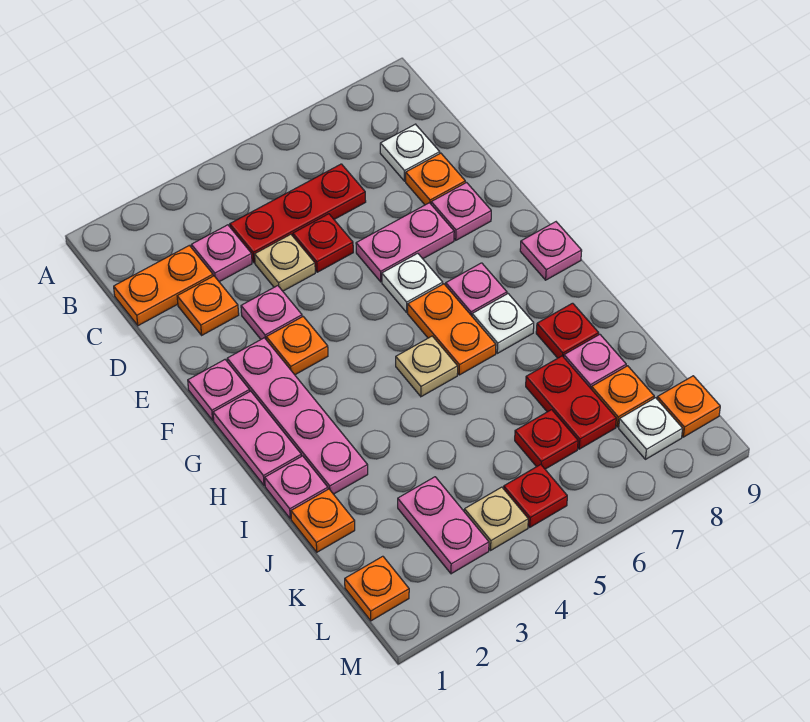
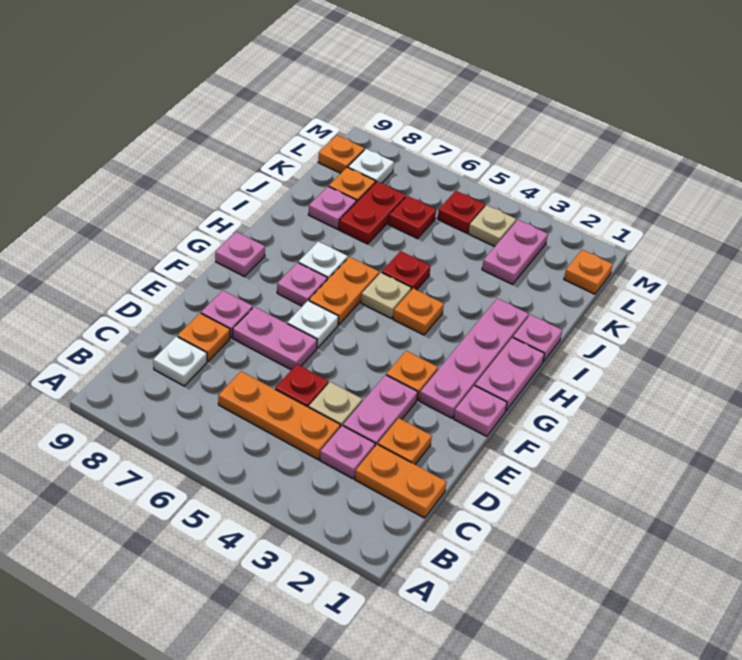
red 1x3 plate [230,164,366,263] -> orange 1x3 plate [218,371,340,459]
pink 1x1 plate [241,286,302,339] -> pink 1x2 plate [343,375,418,446]
red 1x1 plate [536,303,599,358] -> red 1x1 plate moved to [382,251,431,290]
orange 1x1 plate [291,489,355,552] -> orange 1x1 plate moved to [393,288,444,335]

